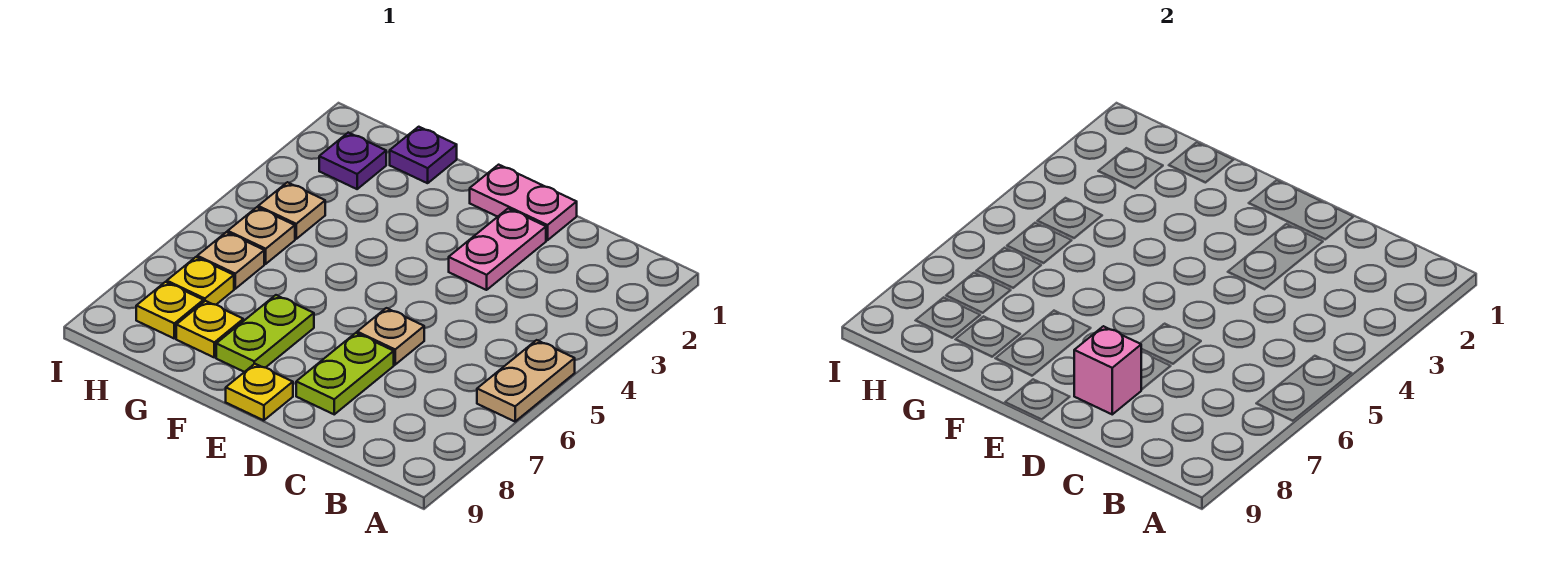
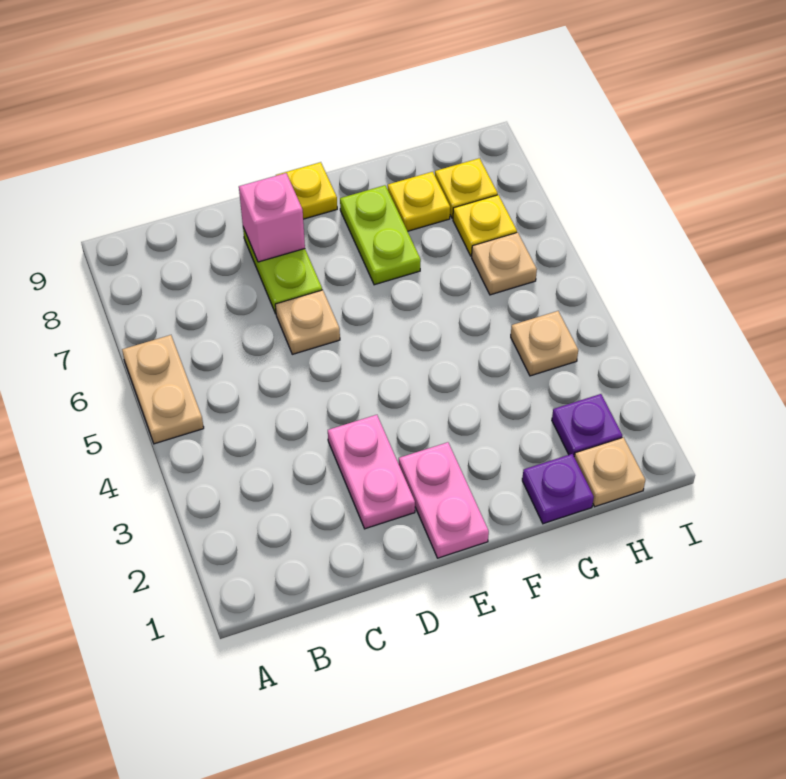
pink 1x2 plate [470,165,577,240] -> pink 1x2 plate turned to [399,442,489,558]
tan 1x1 plate [228,207,295,264] -> tan 1x1 plate moved to [574,437,645,507]

